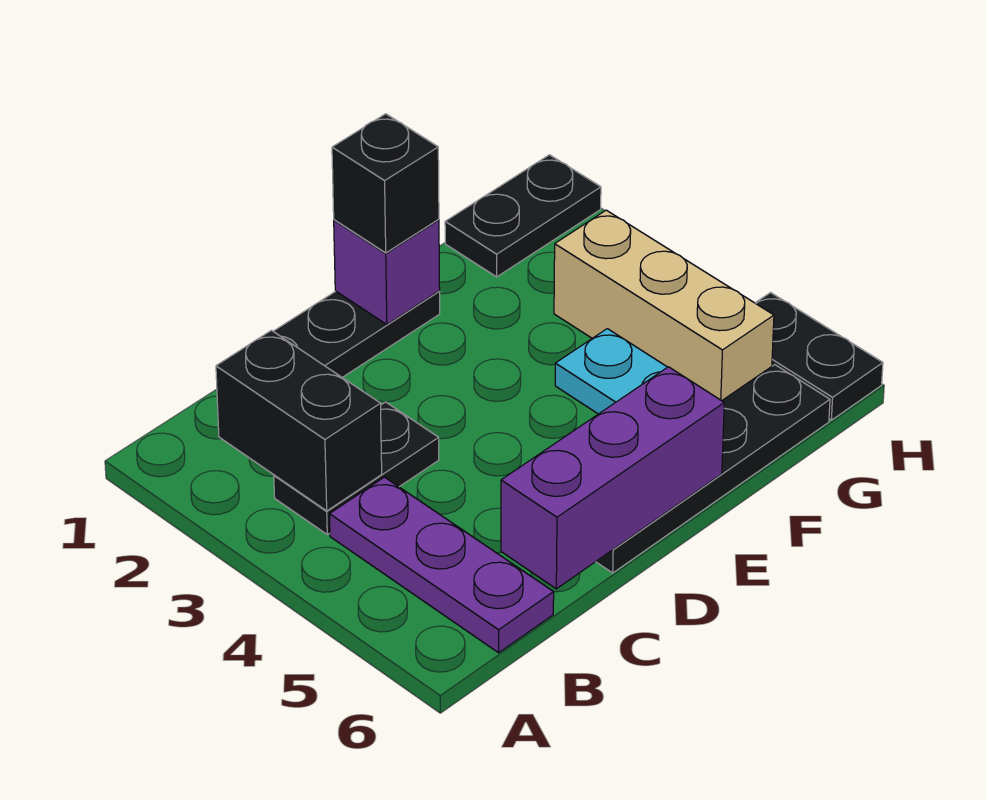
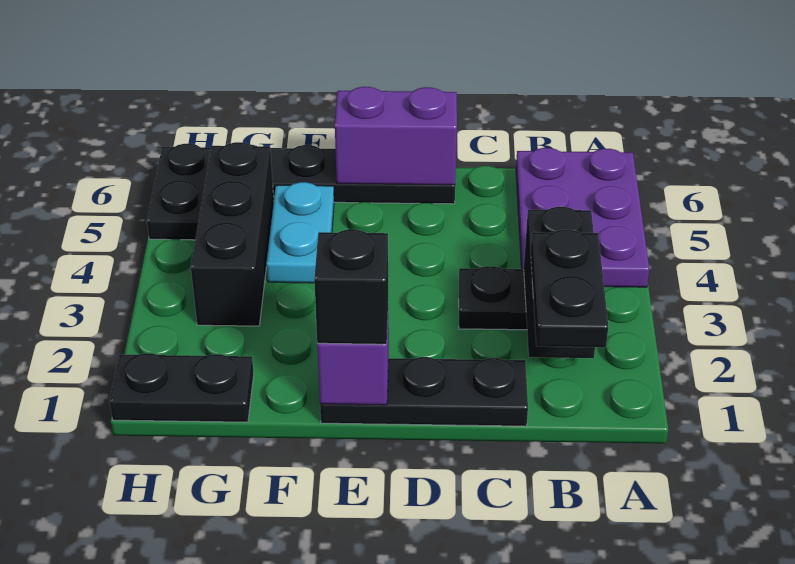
none -> black 1x2 plate [531,230,608,347]
purple 1x3 plate [329,477,554,653] -> purple 2x3 plate [516,148,649,287]
purple 1x3 brick [501,367,724,589] -> purple 1x2 brick [335,87,457,185]
tan 1x3 brick [554,210,774,401] -> black 1x3 brick [191,142,274,326]

